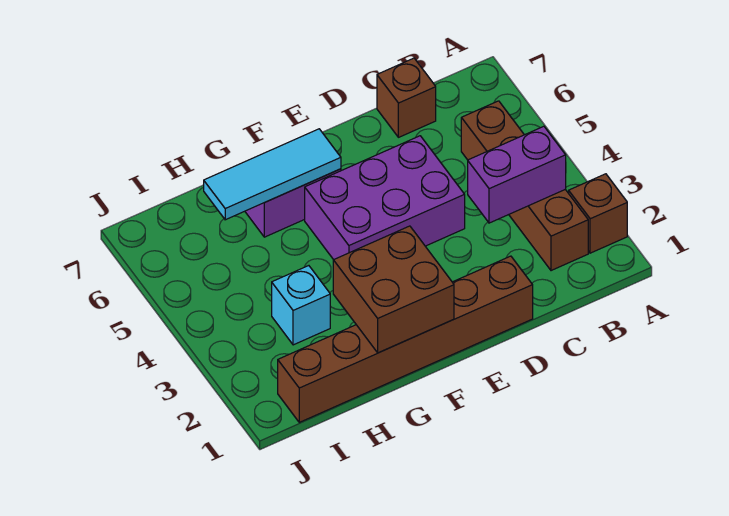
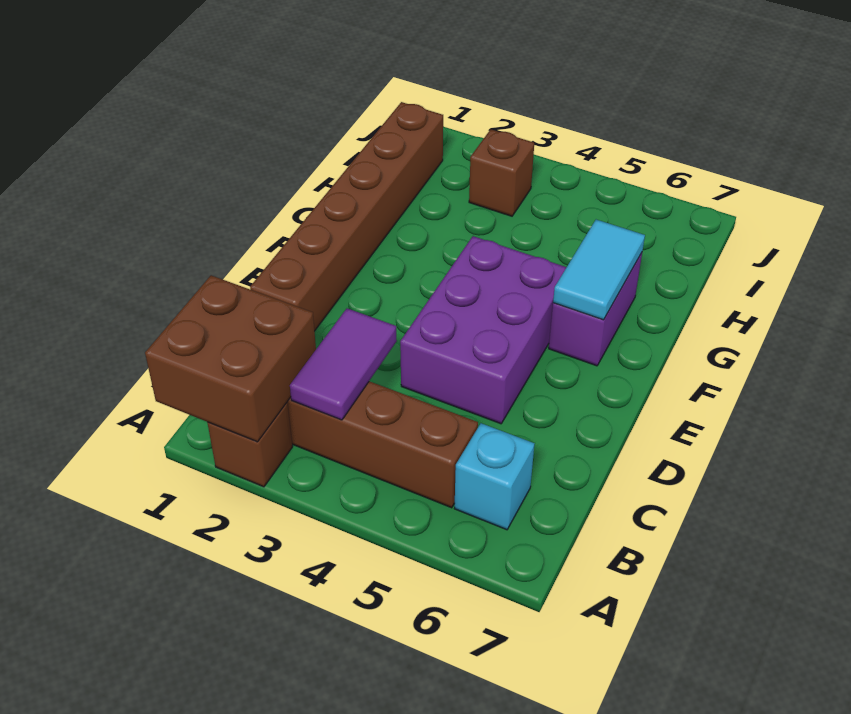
purple 1x2 brick [468,126,566,223] -> purple 1x2 tile [290,308,397,420]
brown 1x1 brick [377,58,436,137] -> brown 1x1 brick moved to [469,129,534,216]
brown 2x2 brick [333,226,454,353] -> brown 2x2 brick moved to [145,275,316,442]
cyan 1x3 tile [204,129,341,220] -> cyan 1x2 tile [553,220,645,320]
cyan 1x1 brick [272,266,330,345] -> cyan 1x1 brick moved to [454,423,534,530]

